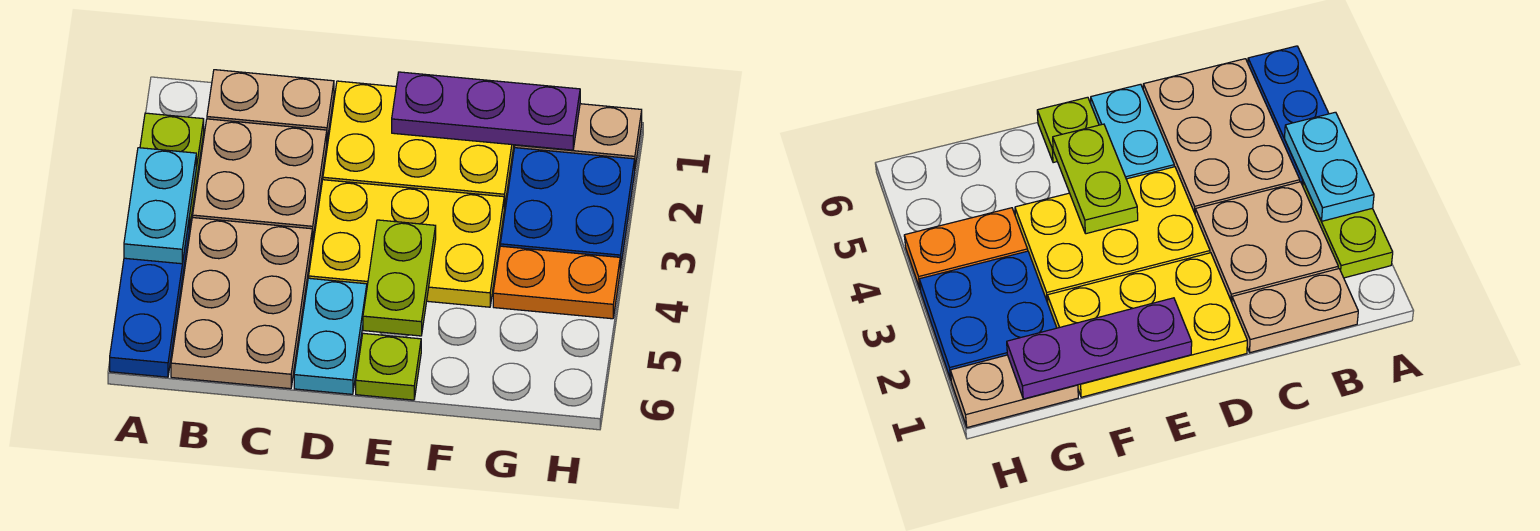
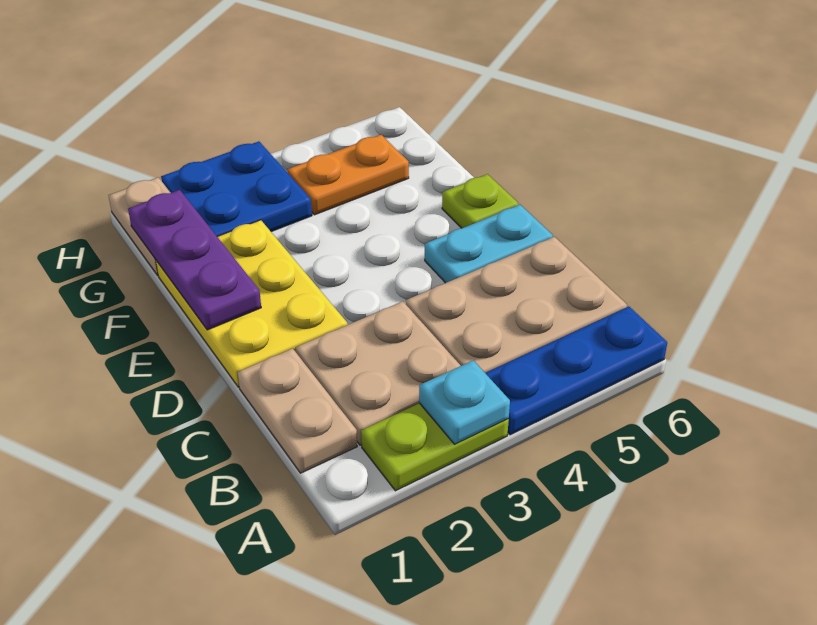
cyan 1x2 plate [124,148,196,264] -> cyan 1x1 plate [419,360,510,444]
yellow 2x3 plate [309,180,504,307] -> none
lime 1x2 plate [363,220,436,336] -> none
orange 1x2 plate [493,246,620,319] -> orange 1x2 plate turned to [287,135,409,215]

